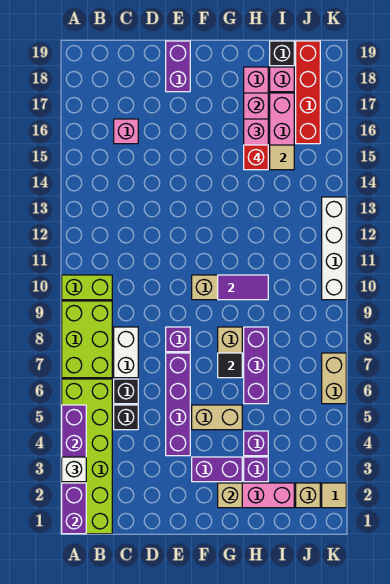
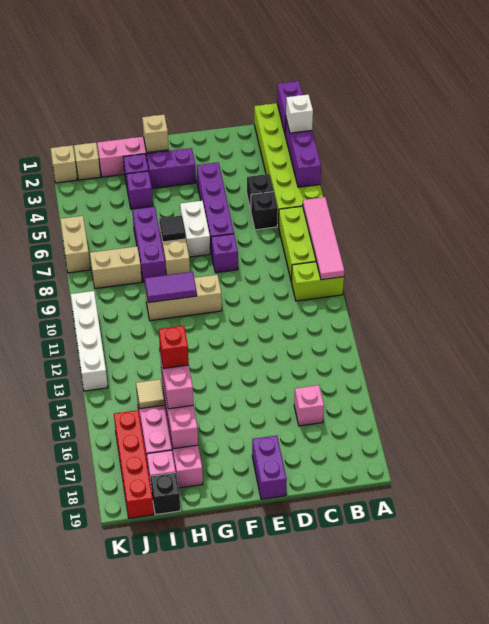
none -> pink 1x4 tile [303,197,344,280]
white 1x2 brick [114,327,138,378] -> white 1x2 brick moved to [180,201,210,257]
tan 1x2 brick [192,405,242,430] -> tan 1x2 brick moved to [90,246,142,289]
tan 1x1 tile [322,483,346,508] -> tan 1x1 brick [51,145,77,183]

